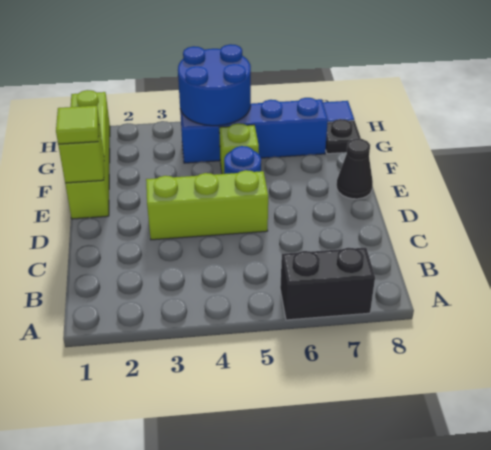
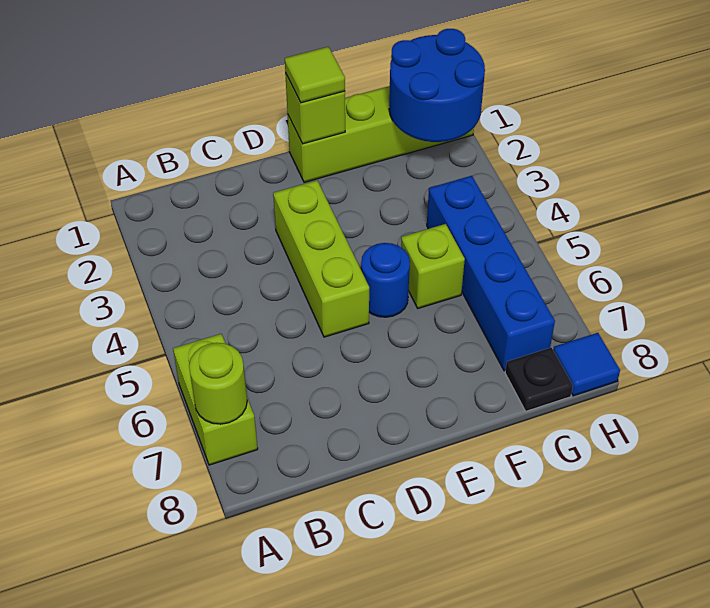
black 1x2 brick [280,248,375,320] -> lime 1x2 brick [173,334,258,465]
none -> lime 1x1 round brick [189,343,247,424]
black 1x1 cone [337,139,373,199] -> none
blue 2x2 round brick [178,44,251,126] -> blue 2x2 round brick moved to [389,29,485,142]

